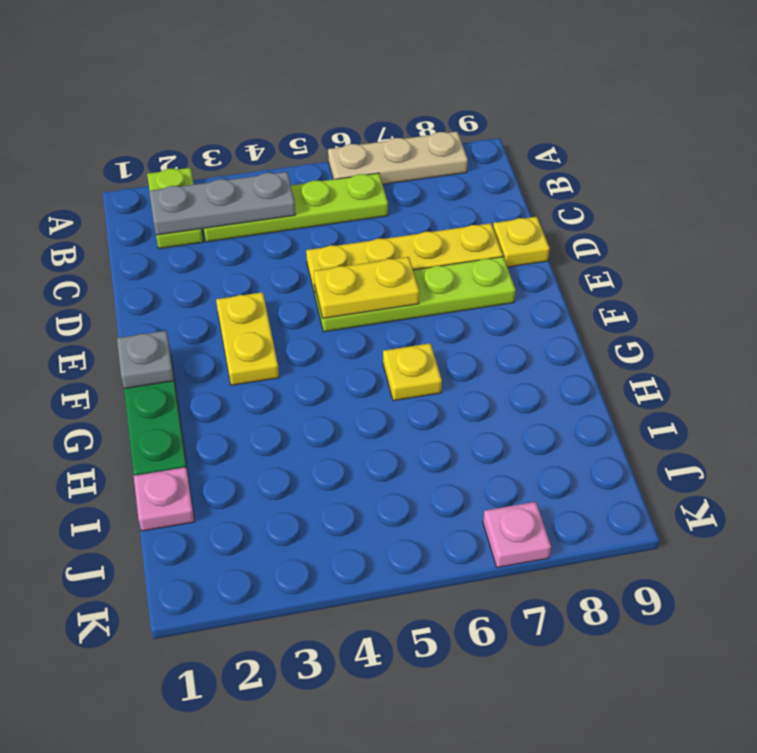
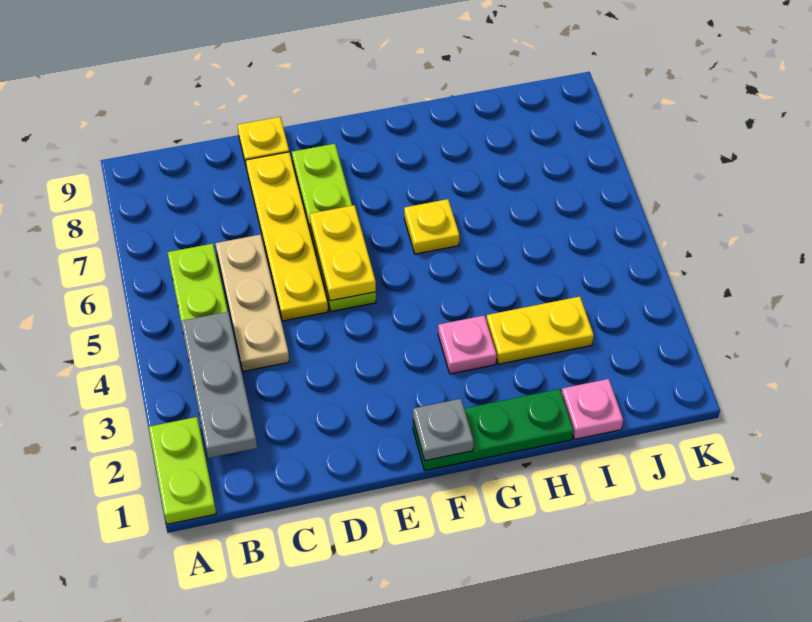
lime 1x2 plate [147,168,203,249] -> lime 1x2 plate turned to [149,417,216,524]
tan 1x3 plate [328,132,468,184] -> tan 1x3 plate moved to [215,235,289,372]
yellow 1x2 plate [216,292,279,385] -> yellow 1x2 plate moved to [486,297,594,364]
pink 1x1 plate [483,502,551,568] -> pink 1x1 plate moved to [438,316,497,374]

